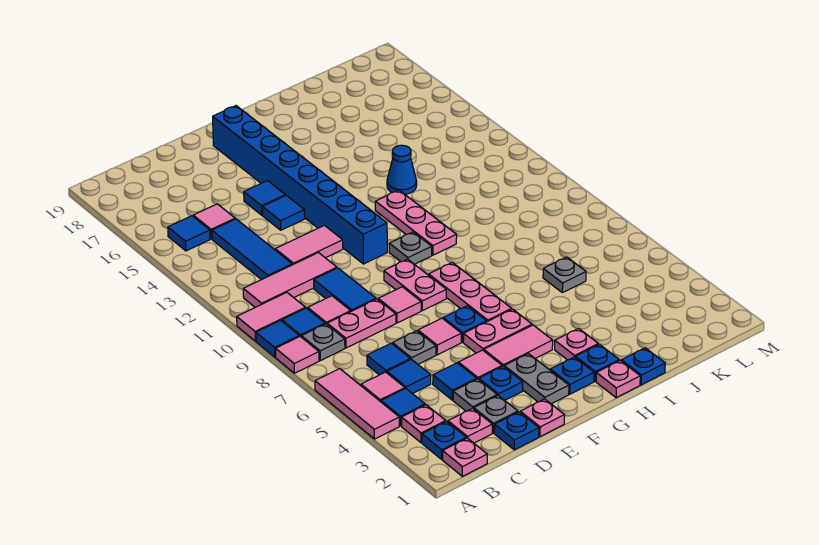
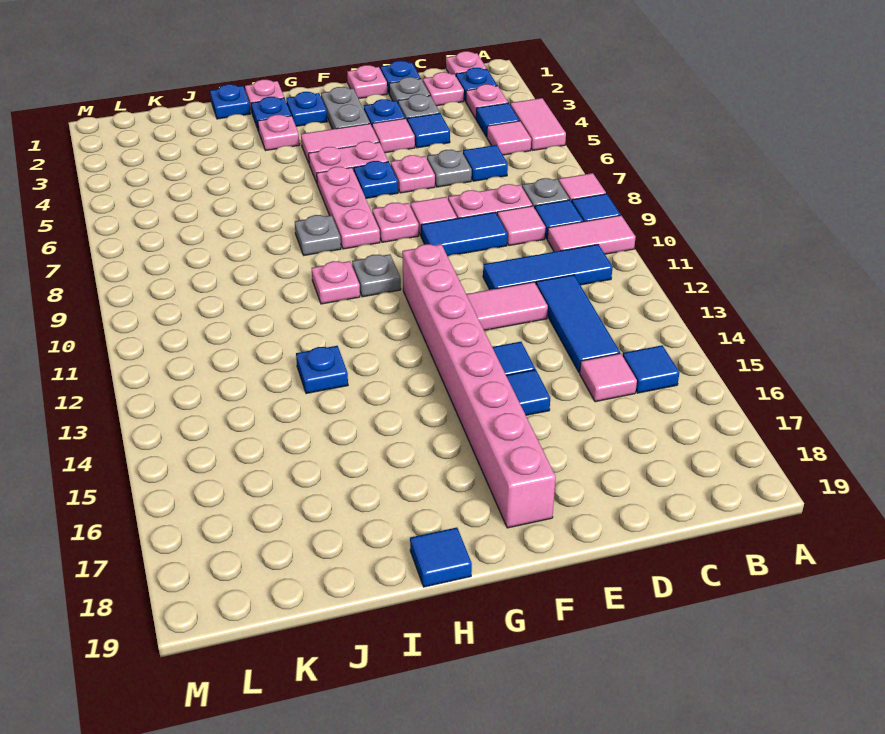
pink 1x3 tile [315,369,399,439] -> pink 1x2 tile [510,98,566,150]
pink 1x3 tile [243,253,337,307] -> blue 1x3 tile [483,244,613,290]
blue 1x1 tile [387,359,431,394] -> blue 1x1 tile moved to [410,528,472,587]
blue 1x2 tile [314,268,376,311] -> blue 1x2 tile turned to [421,212,507,256]
pink 1x1 tile [418,318,461,355] -> pink 1x1 plate [391,155,435,193]
pink 1x2 plate [384,259,446,311] -> pink 1x1 plate [372,203,419,242]
blue 1x8 brick [213,106,387,264] -> pink 1x8 brick [402,244,556,528]
pink 1x3 plate [375,190,457,255] -> pink 1x1 plate [312,261,360,304]
blue 1x1 cone [387,145,417,194] -> blue 1x1 plate [296,346,348,394]
grey 1x1 plate [543,257,586,293] -> grey 1x1 plate moved to [295,215,341,255]

